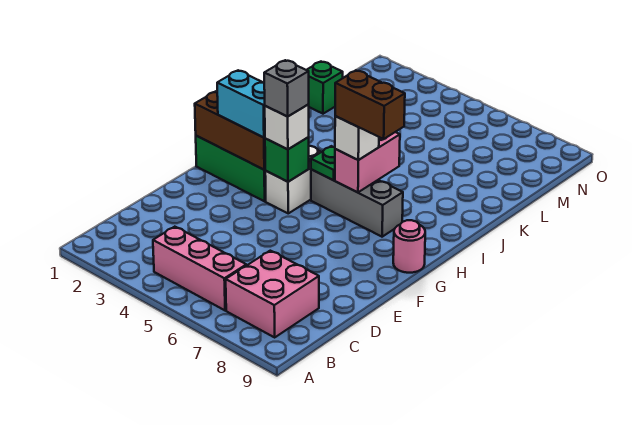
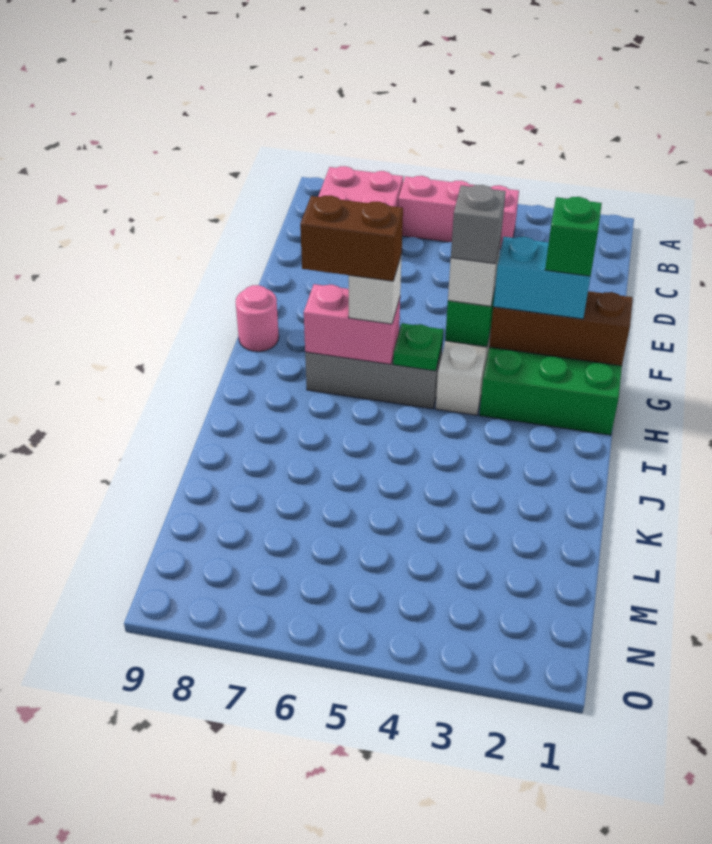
pink 1x2 brick [335,132,400,192] -> pink 1x2 brick turned to [304,284,400,364]
green 1x1 brick [307,62,343,114] -> green 1x1 brick moved to [545,197,602,276]

